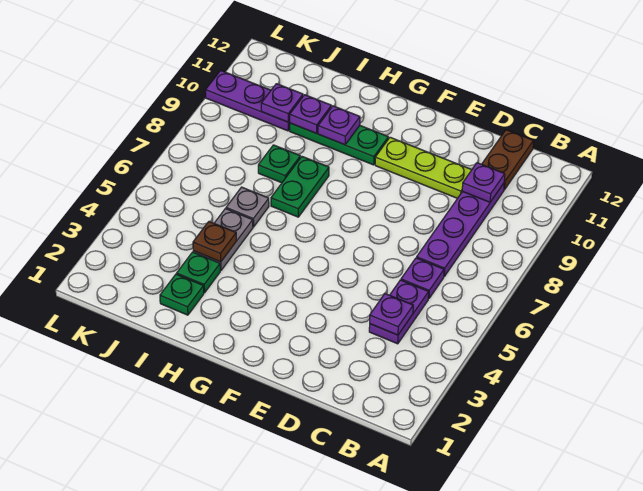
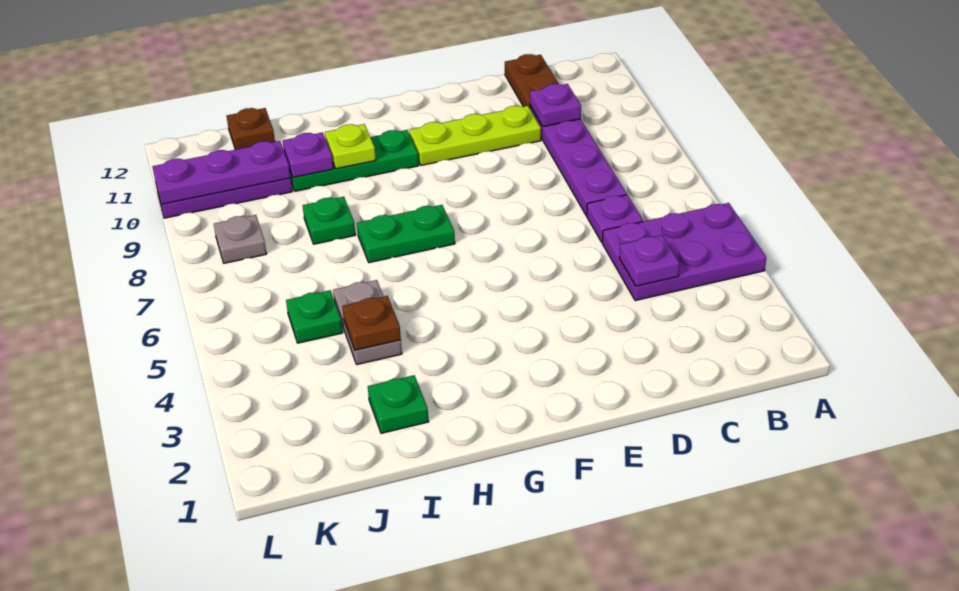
purple 1x2 plate [369,280,429,344] -> purple 2x3 plate [603,203,766,301]
green 1x2 plate [271,157,329,217] -> green 1x2 plate turned to [357,205,455,263]
purple 1x1 plate [318,106,360,145] -> lime 1x1 plate [325,124,376,169]
green 1x1 plate [177,252,220,293] -> green 1x1 plate moved to [286,290,343,343]
grey 1x1 plate [226,187,269,227] -> grey 1x1 plate moved to [214,215,266,263]
purple 1x1 plate [261,84,303,122] -> purple 1x3 plate [152,141,291,205]
none -> brown 1x1 plate [227,108,275,150]

